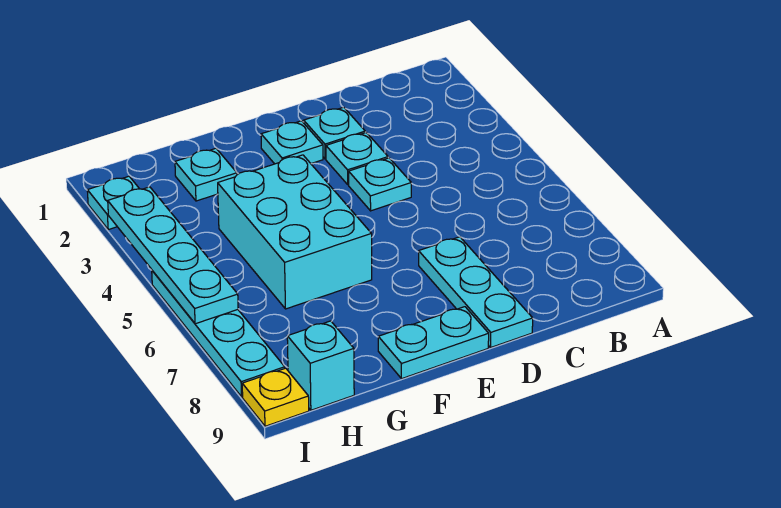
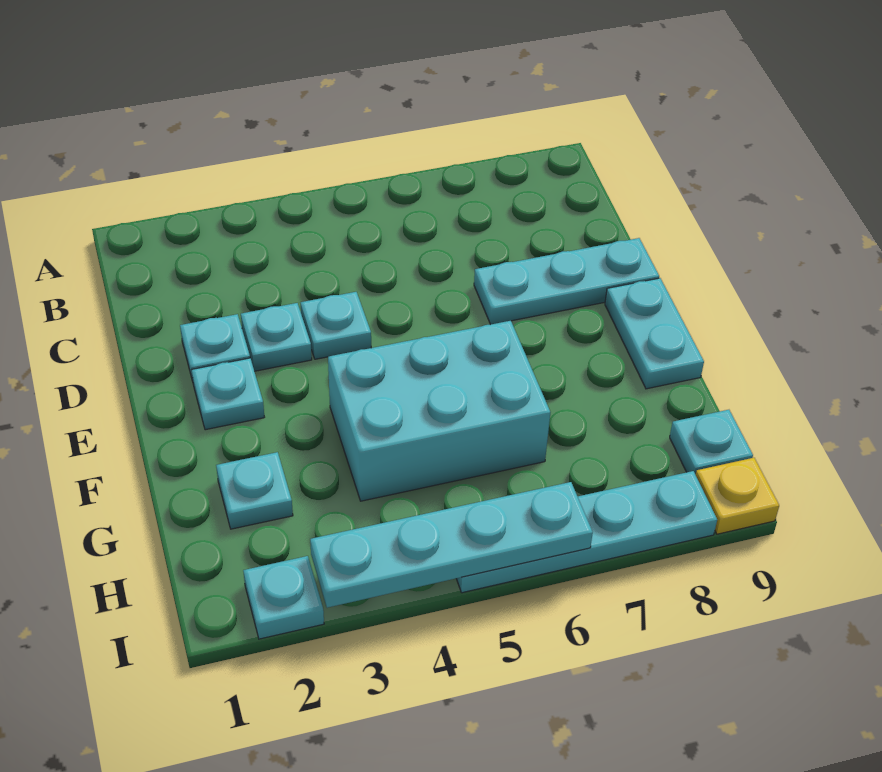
cyan 1x1 brick [287,321,354,410] -> cyan 1x1 plate [670,410,753,475]

